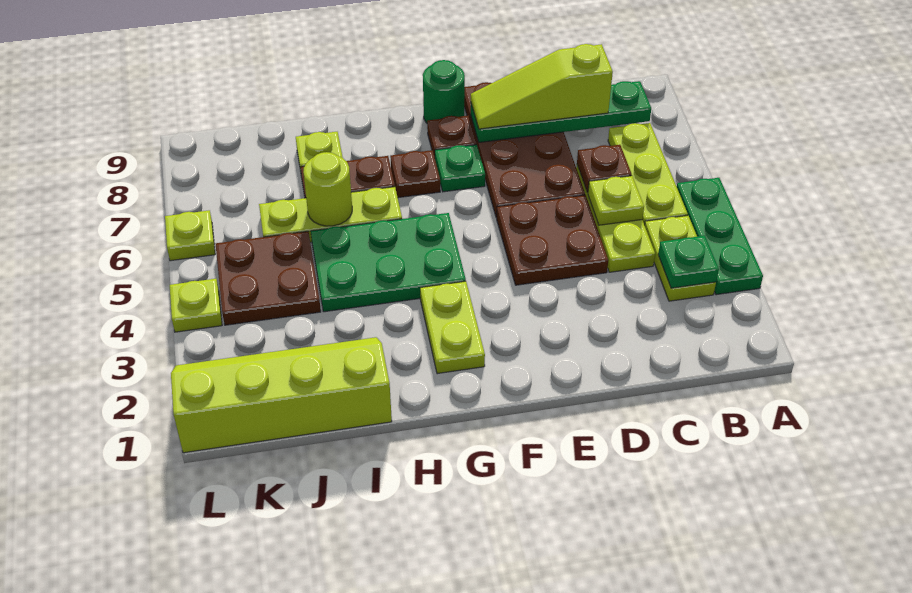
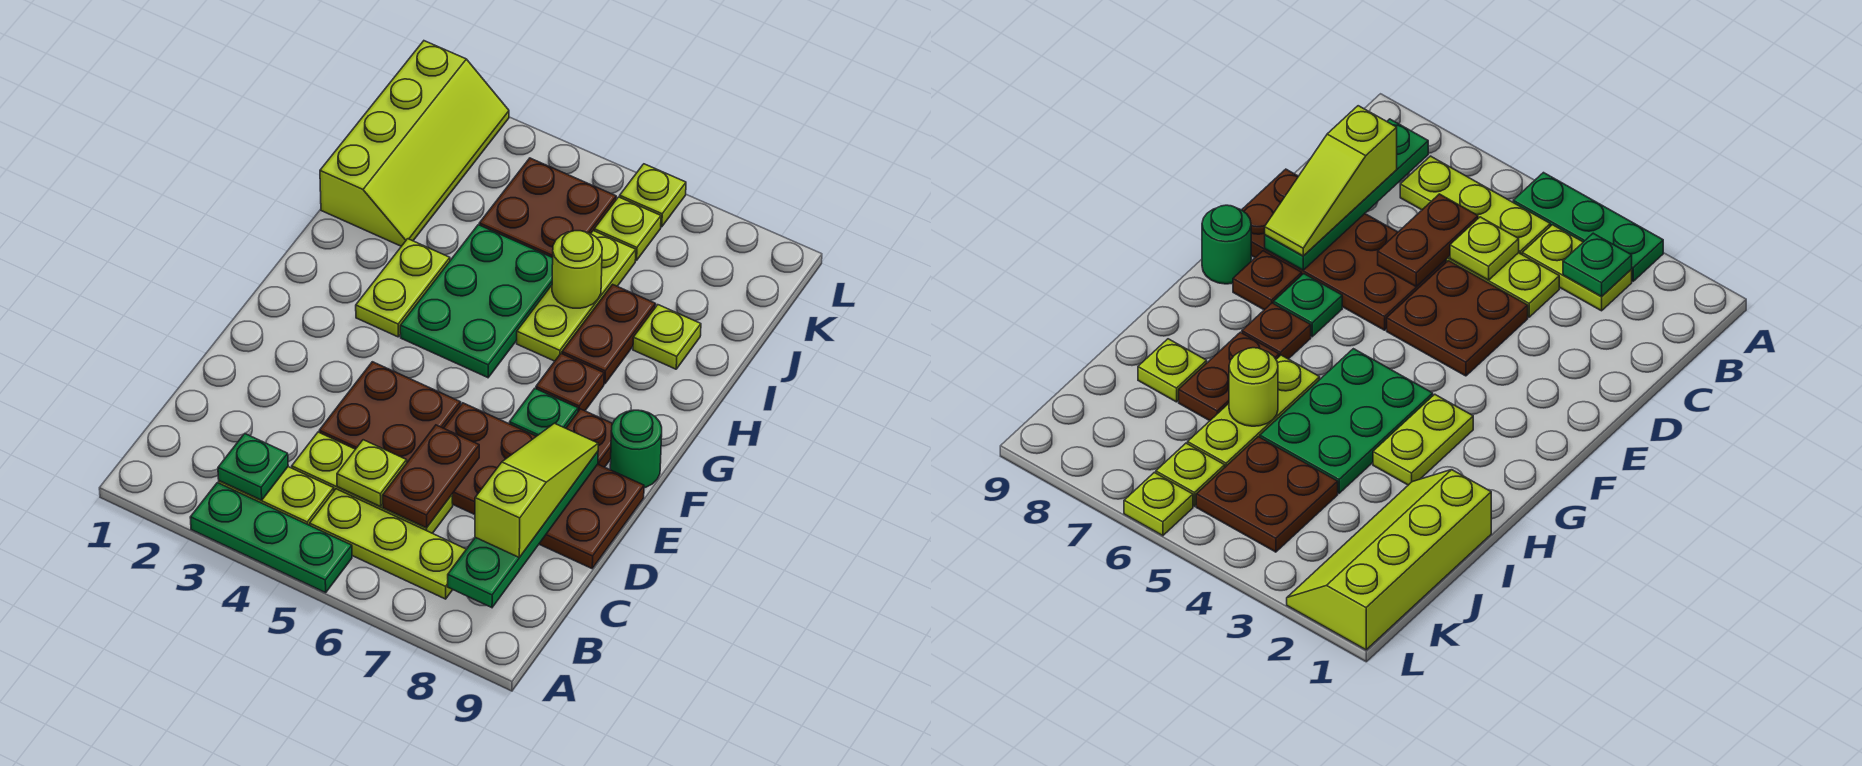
brown 1x1 plate [577,145,632,193] -> brown 1x2 plate [383,425,479,528]
lime 1x2 plate [420,281,485,374] -> lime 1x2 plate turned to [356,239,450,337]
lime 1x1 plate [170,279,222,332] -> lime 1x1 plate moved to [594,197,661,260]

